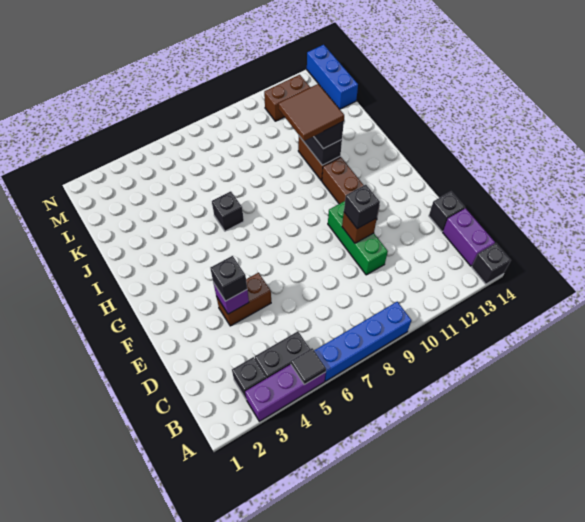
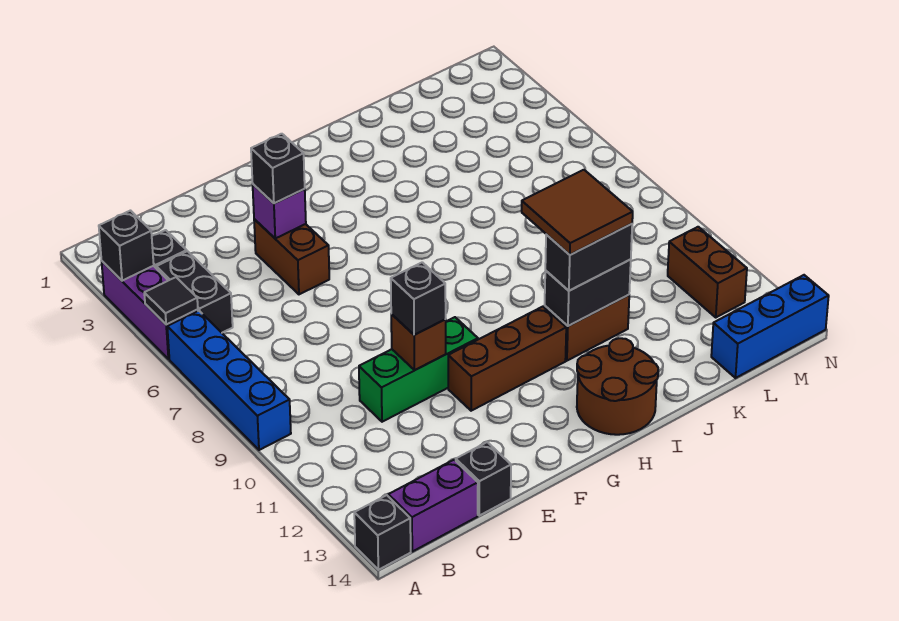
none -> brown 2x2 round brick [577,338,658,435]
black 1x1 brick [212,191,244,231] -> black 1x1 brick moved to [99,211,154,281]

